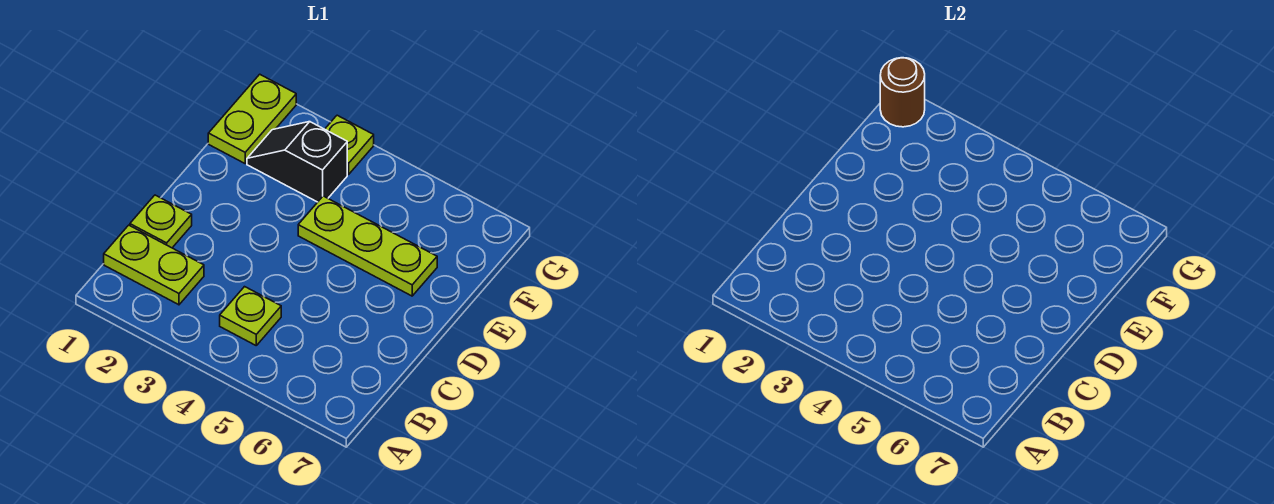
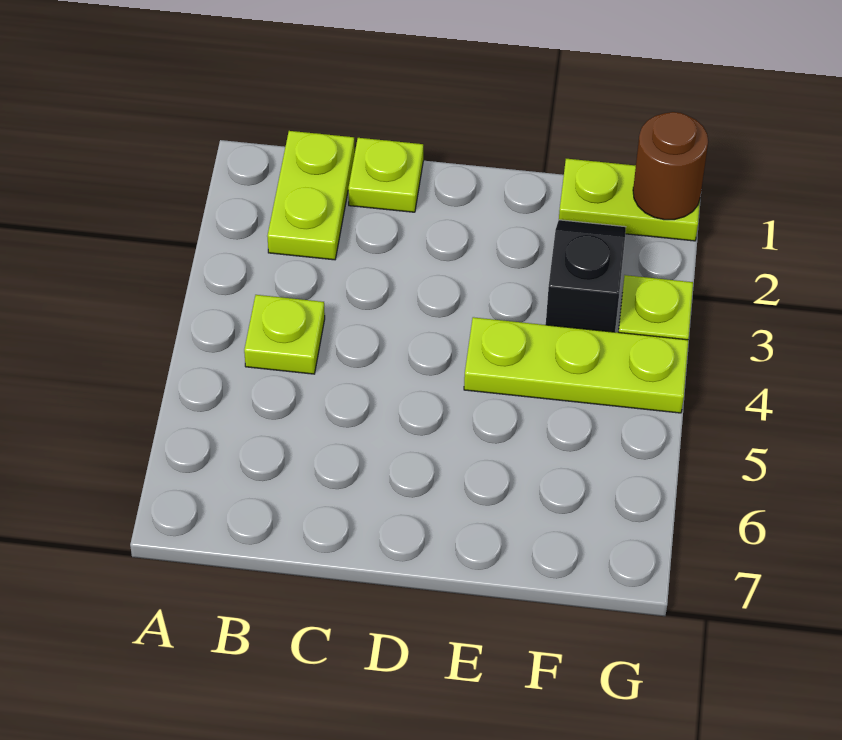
lime 1x3 plate [298,196,437,296] -> lime 1x3 plate turned to [464,317,688,413]

